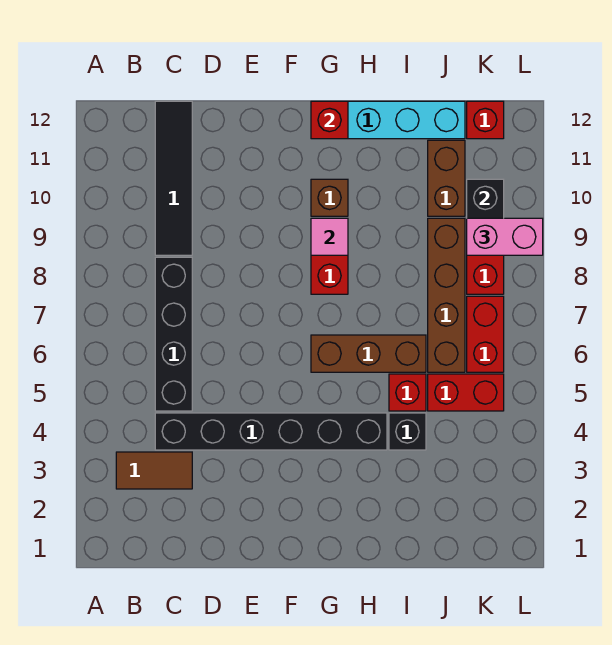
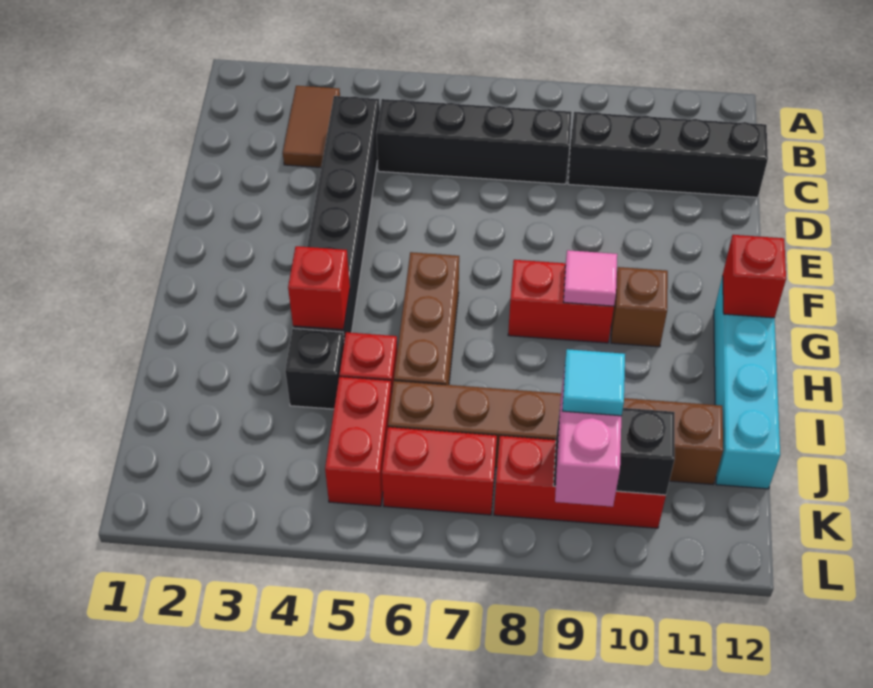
black 1x4 tile [155,101,192,255] -> black 1x4 brick [568,112,768,197]
none -> cyan 1x1 tile [562,349,625,416]
red 1x1 brick [467,101,504,139] -> red 1x1 brick moved to [288,246,350,330]

